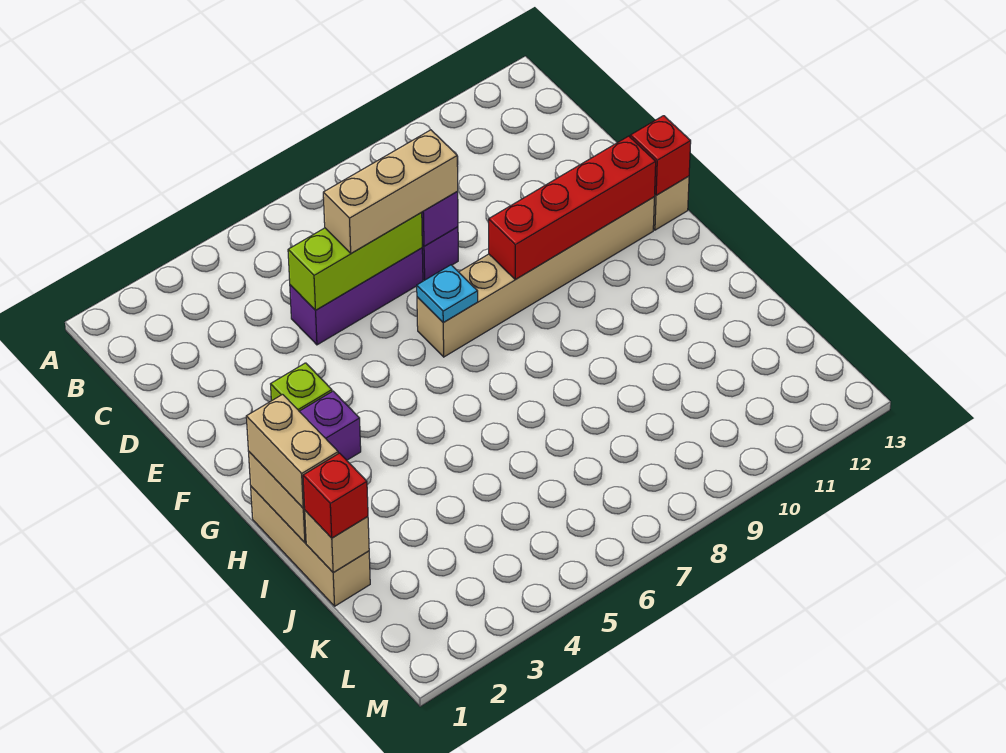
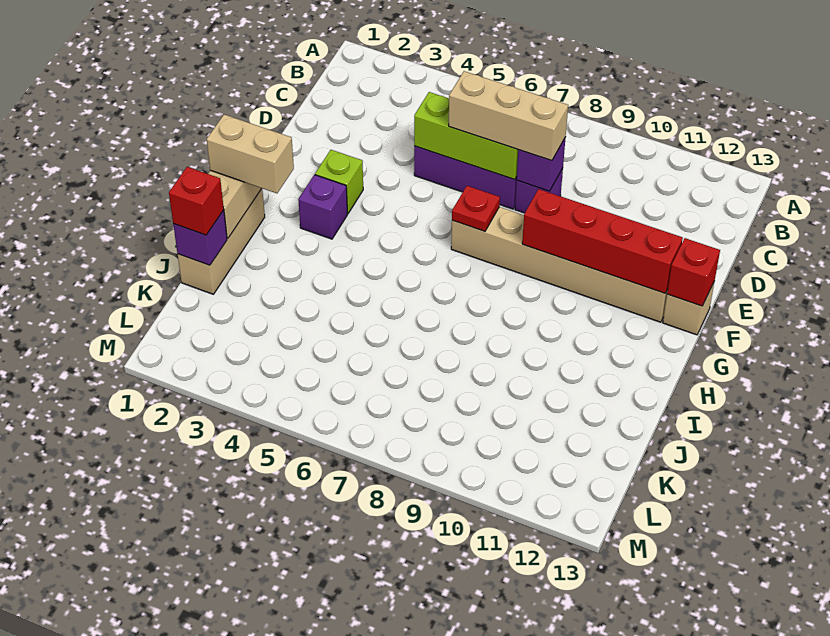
cyan 1x1 plate [417,265,478,323] -> red 1x1 plate [452,186,500,231]
tan 1x2 brick [246,394,338,508] -> tan 1x2 brick turned to [207,114,294,193]
tan 1x1 brick [305,511,369,573] -> purple 1x1 brick [173,210,227,265]

